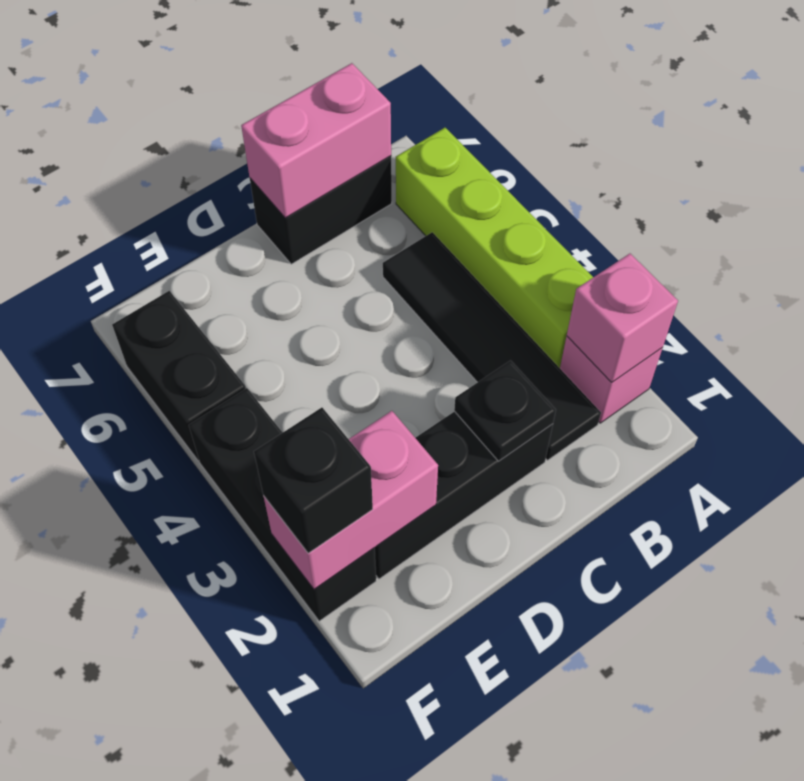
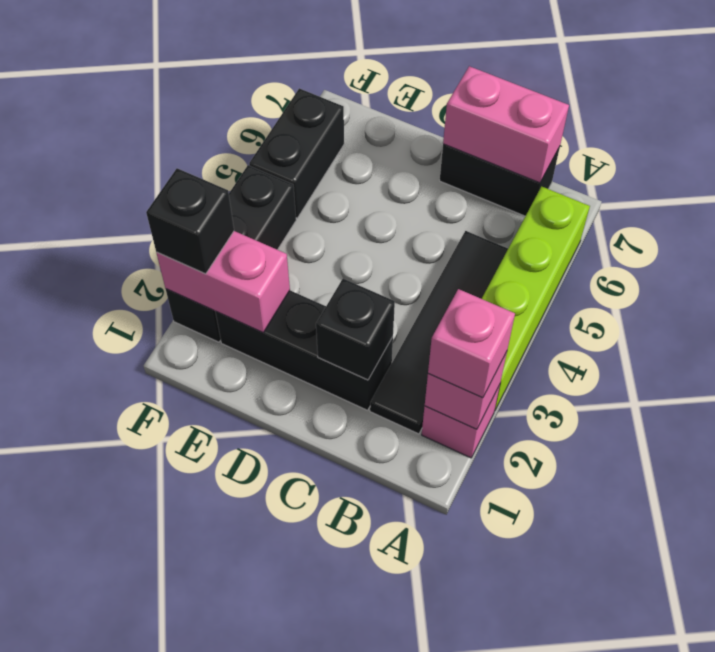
none -> pink 1x1 brick [428,289,515,398]
black 1x1 plate [454,361,556,461] -> black 1x1 brick [316,279,395,380]

